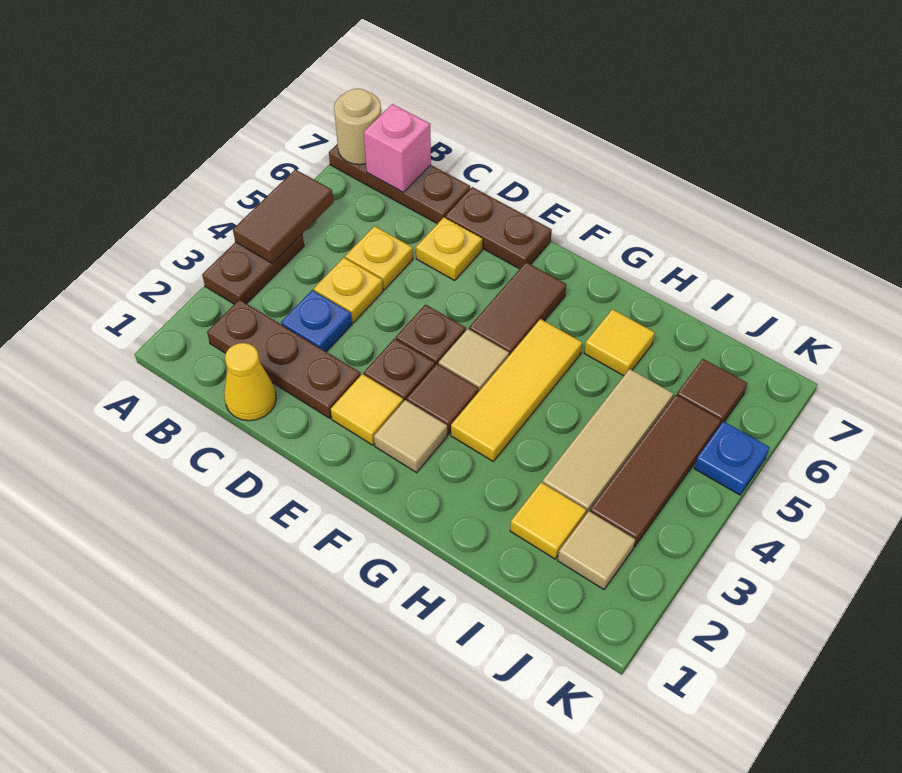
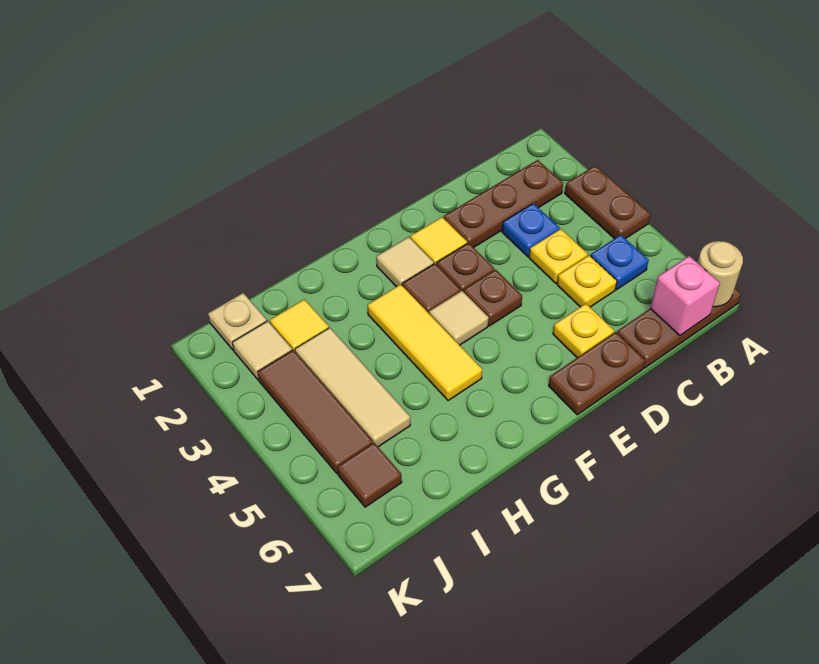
brown 1x2 tile [233,169,333,263] -> none
yellow 1x1 cone [224,343,276,421] -> none
brown 1x2 tile [469,262,567,355] -> none
yellow 1x1 tile [584,309,655,376] -> none
none -> tan 1x1 plate [208,293,267,350]
blue 1x1 plate [694,421,769,495] -> blue 1x1 plate moved to [591,235,649,290]

